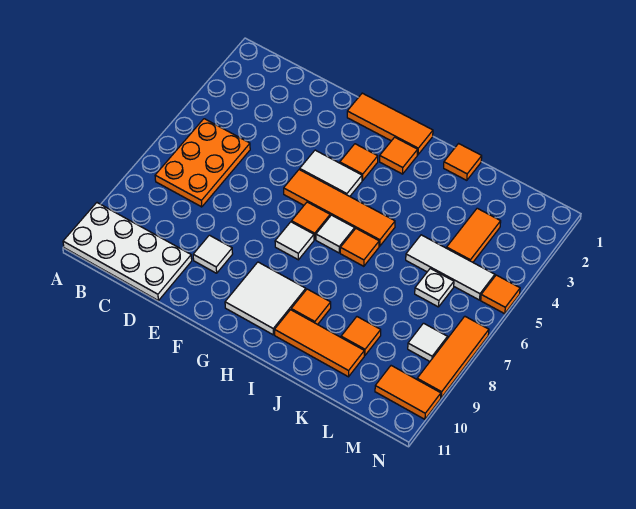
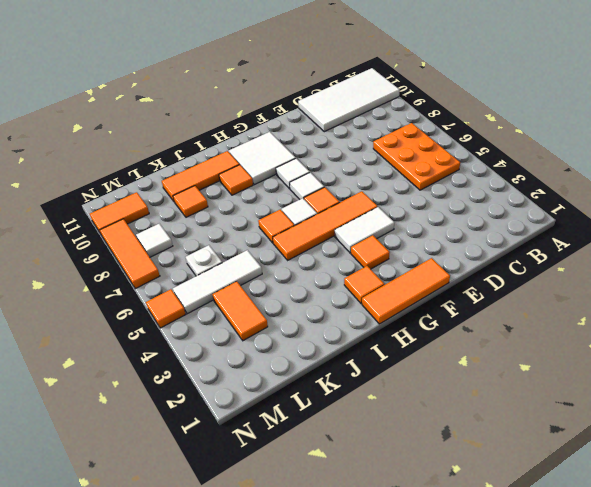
white 2x4 plate [63,203,192,300] -> white 2x4 tile [298,68,400,132]
white 1x1 tile [193,235,233,273] -> white 1x1 tile moved to [276,158,310,189]
orange 1x1 tile [444,144,482,180] -> none

